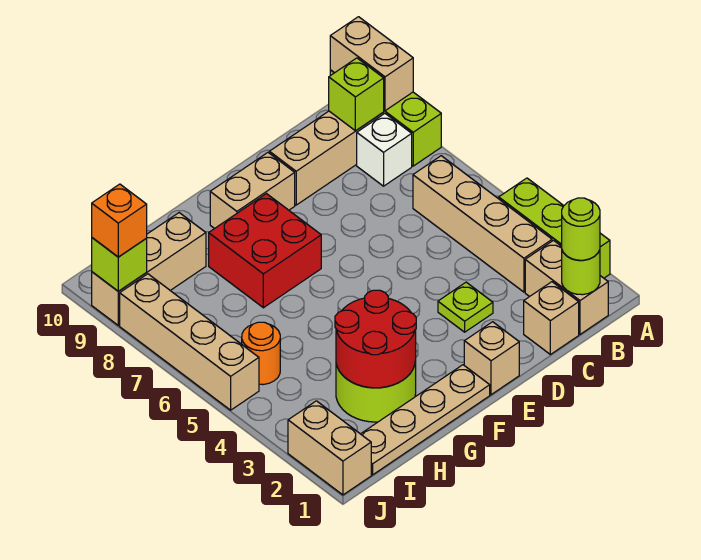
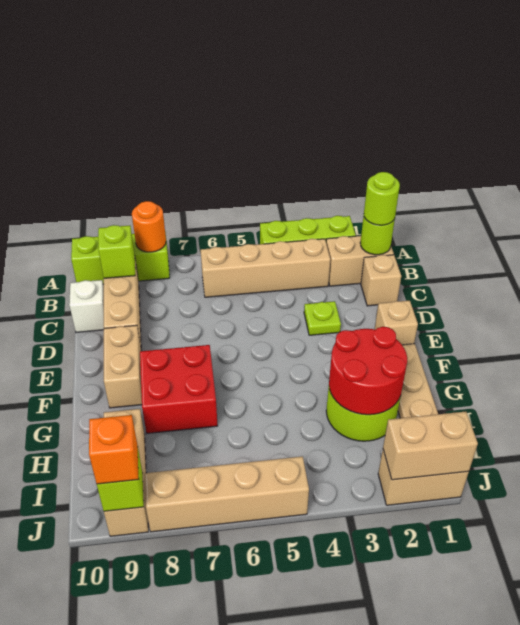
tan 1x2 brick [330,17,413,111] -> tan 1x2 brick moved to [383,412,478,480]
white 1x1 brick [357,114,412,186] -> white 1x1 brick moved to [69,280,104,332]
orange 1x1 round brick [242,322,280,385] -> orange 1x1 round brick moved to [132,201,166,252]

